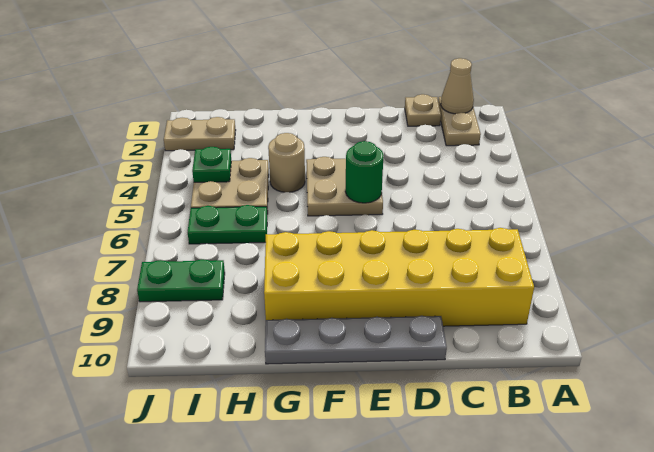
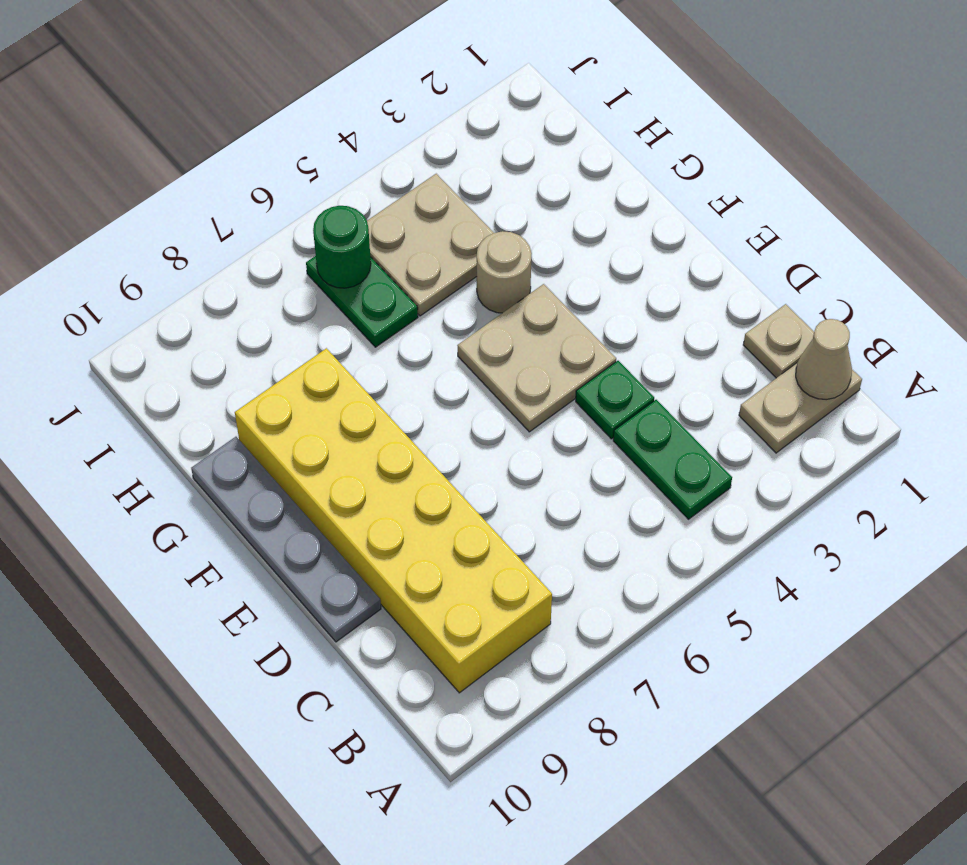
green 1x1 round brick [345,141,384,203] -> green 1x1 round brick moved to [313,206,371,288]
tan 1x2 plate [164,117,236,151] -> none
green 1x1 plate [192,147,231,182] -> green 1x1 plate moved to [576,361,654,439]
green 1x2 plate [137,259,225,302] -> green 1x2 plate moved to [613,400,732,519]

